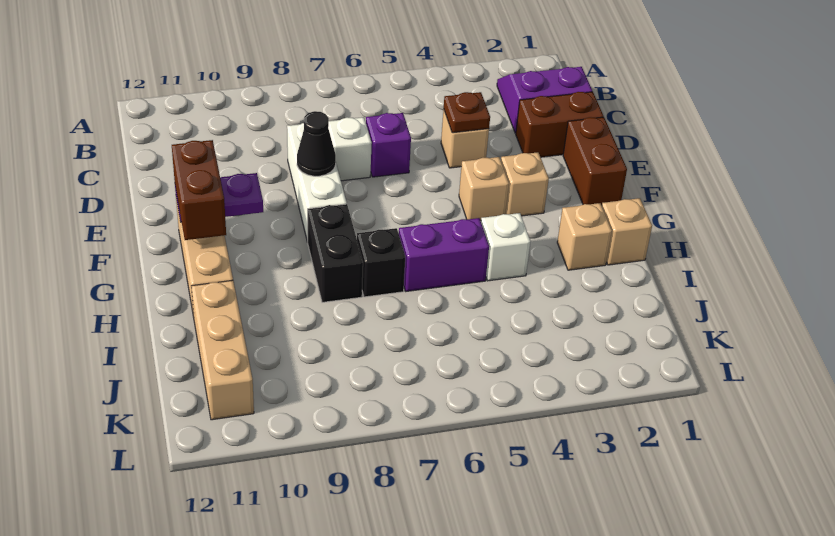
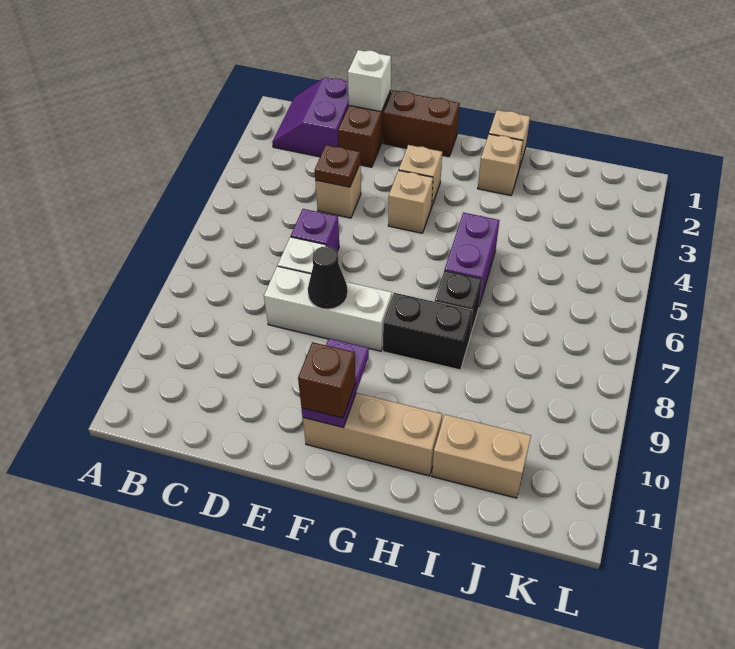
brown 1x2 brick [172,140,226,240] -> brown 1x1 brick [298,342,356,418]
white 1x1 brick [481,213,531,281] -> white 1x1 brick moved to [348,50,391,112]
tan 1x3 brick [191,280,254,420] -> tan 1x2 brick [432,415,531,498]

